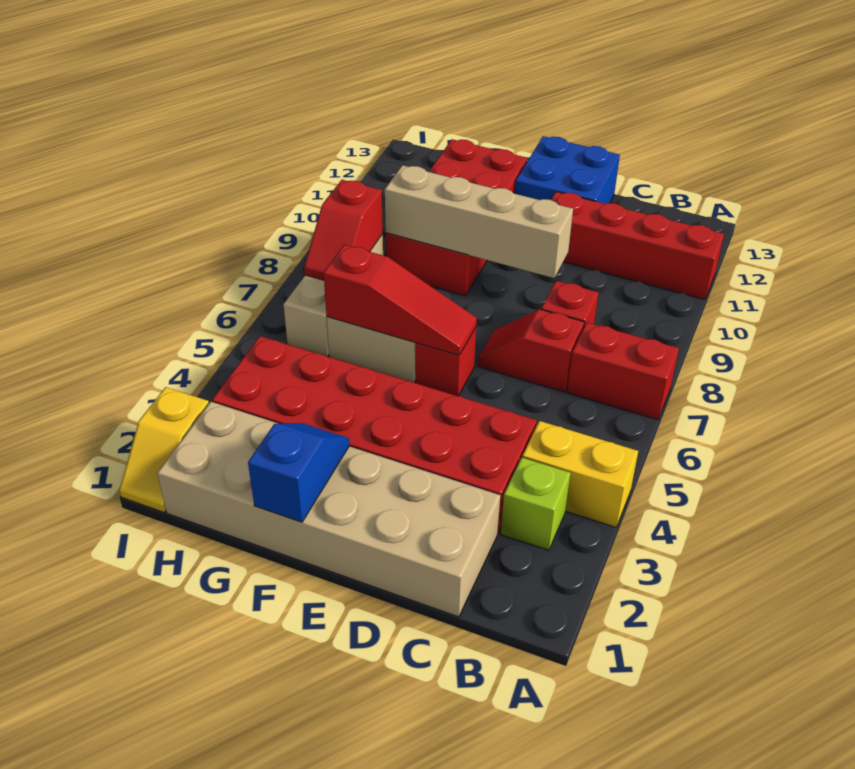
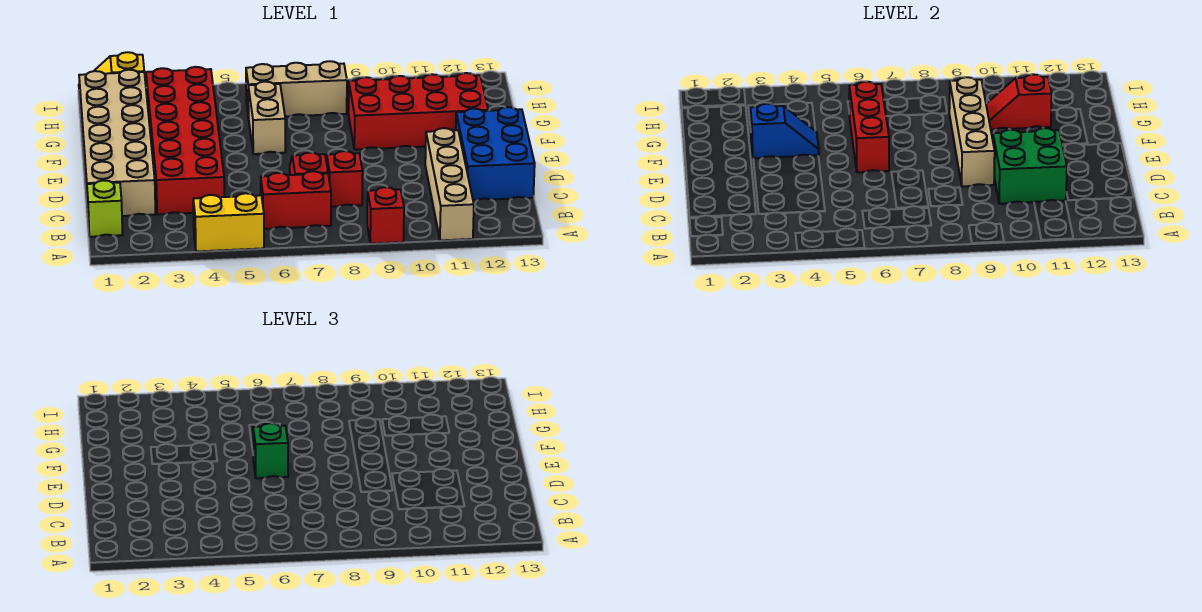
yellow 1x2 brick [522,421,638,527] -> yellow 1x2 brick turned to [193,193,264,251]
red 1x2 brick [567,323,679,420] -> red 1x2 brick turned to [261,171,331,229]
red 1x4 brick [551,192,724,299] -> tan 1x4 brick [425,128,474,240]
lime 1x1 brick [501,458,571,550] -> lime 1x1 brick moved to [87,180,122,237]
none -> green 2x2 brick [993,128,1067,204]
blue 2x2 brick [515,136,620,204] -> blue 2x3 brick [456,107,535,200]
red 1x1 brick [416,328,476,396] -> red 1x1 brick moved to [367,187,404,244]
red 1x3 slope [324,245,477,355] -> red 1x3 brick [849,82,889,172]
none -> green 1x1 brick [253,423,288,478]
blue 1x2 slope [248,423,349,522] -> blue 1x2 slope moved to [750,104,819,158]
red 1x2 slope [304,180,383,280] -> red 1x2 slope moved to [986,74,1052,130]

